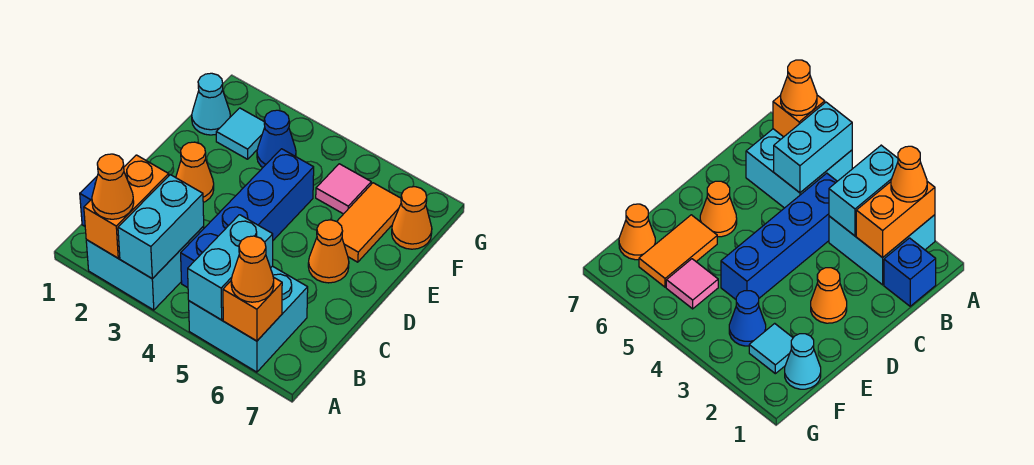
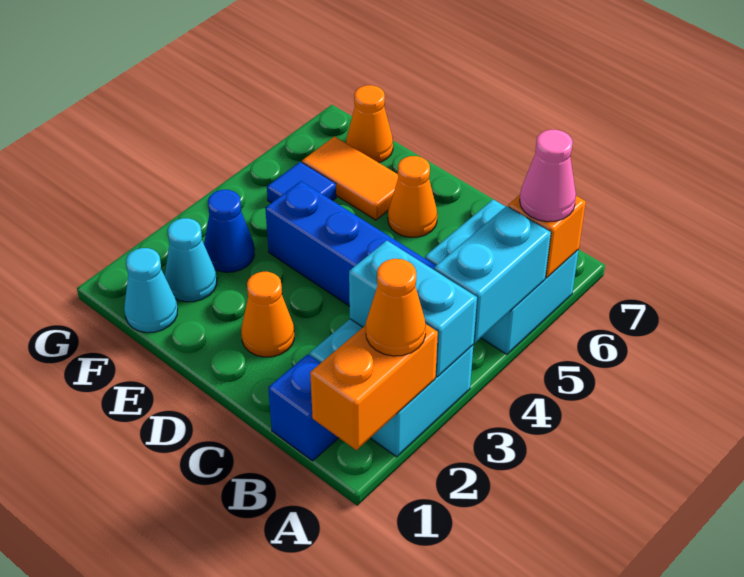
orange 1x2 brick [84,155,169,258] -> orange 1x2 brick turned to [310,324,438,450]
cyan 1x2 brick [188,215,273,320] -> cyan 1x2 brick turned to [434,206,551,342]
orange 1x1 cone [231,236,274,302] -> pink 1x1 cone [520,130,576,222]
cyan 1x1 tile [216,108,265,159] -> cyan 1x1 cone [165,218,217,302]
pink 1x1 tile [316,164,371,214] -> blue 1x1 tile [267,162,336,203]

